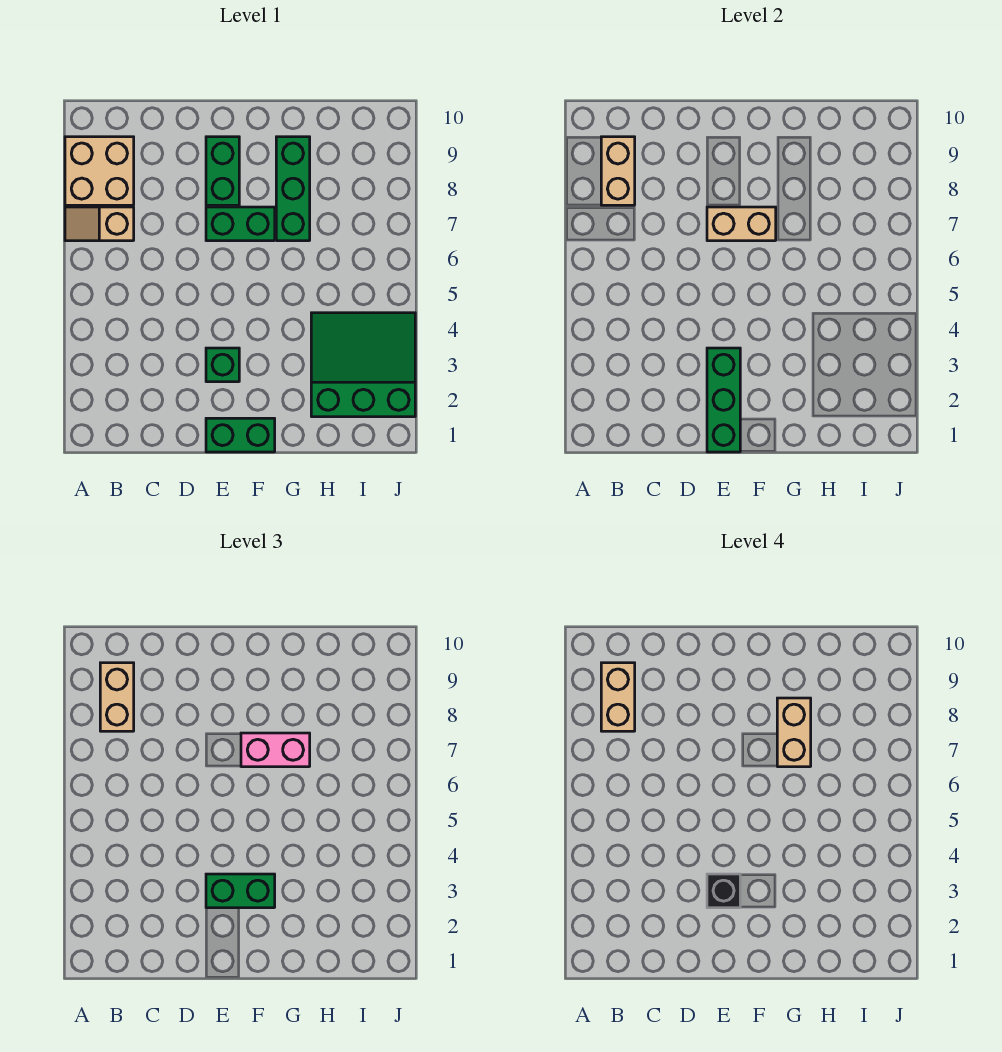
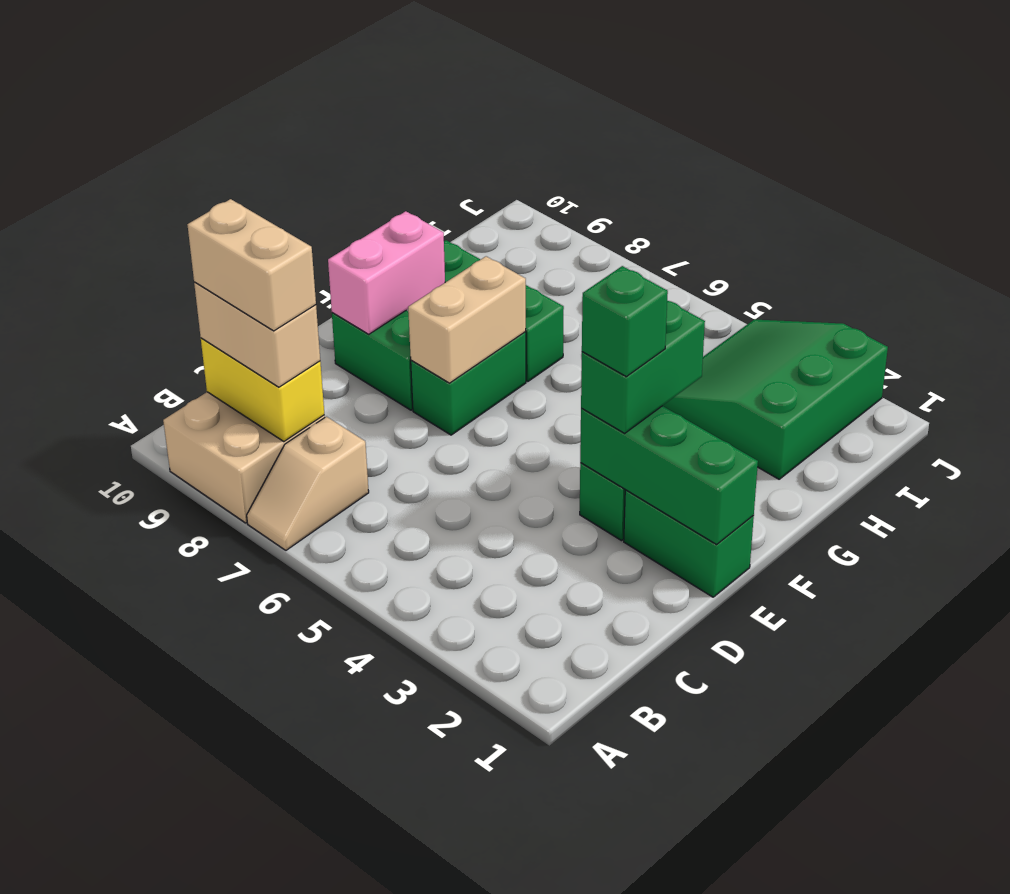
tan 1x2 brick [601,137,635,205] -> yellow 1x2 brick [201,338,324,441]
green 1x2 brick [206,418,275,452] -> green 1x2 brick turned to [624,490,754,597]
black 1x1 brick [707,874,740,908] -> green 1x1 brick [582,266,668,377]
pink 1x2 brick [241,733,310,767] -> pink 1x2 brick moved to [328,211,445,334]
tan 1x2 brick [777,698,811,767] -> none

